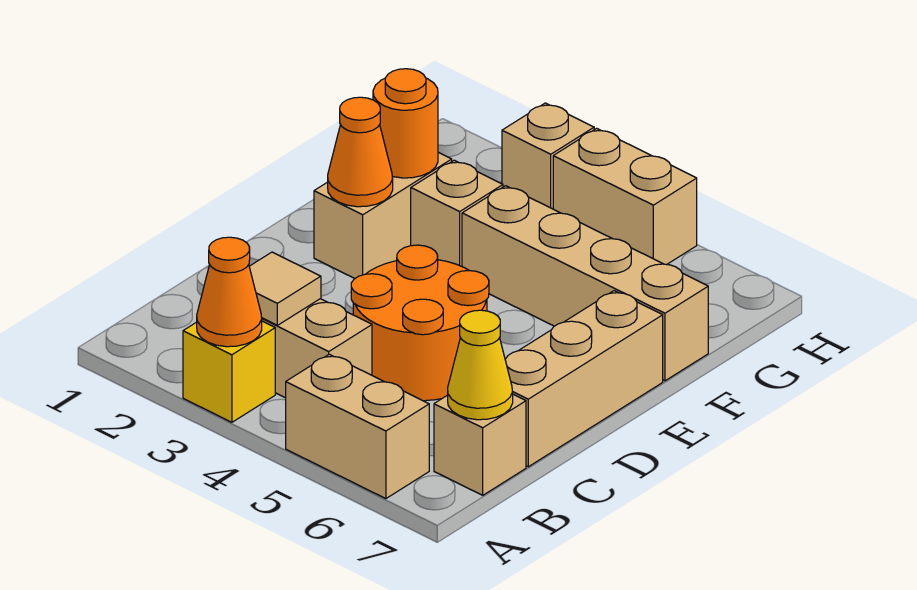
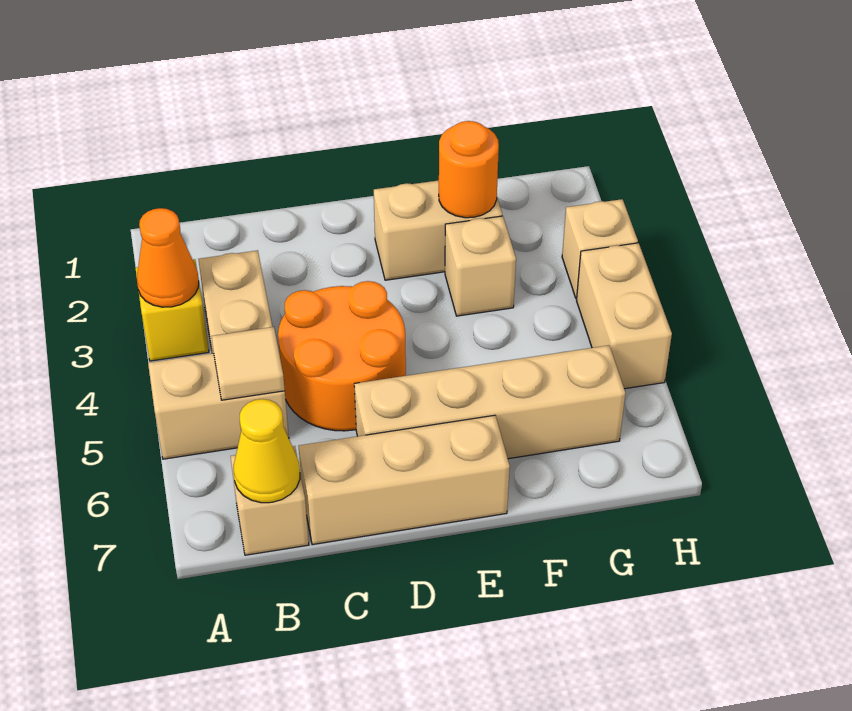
tan 1x2 brick [286,354,429,499] -> tan 1x2 brick turned to [148,353,289,459]
tan 1x1 tile [249,252,321,325] -> tan 1x1 tile moved to [212,327,285,400]
orange 1x1 cone [328,97,393,207] -> none
tan 1x4 brick [462,186,708,381] -> tan 1x4 brick turned to [354,345,625,459]

